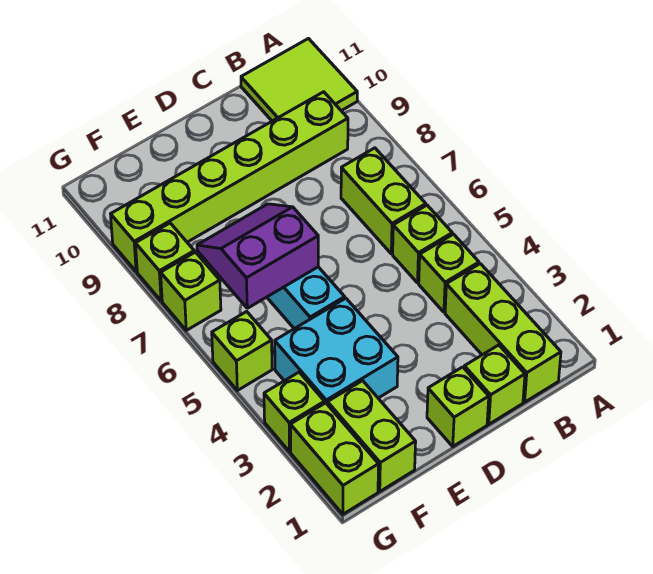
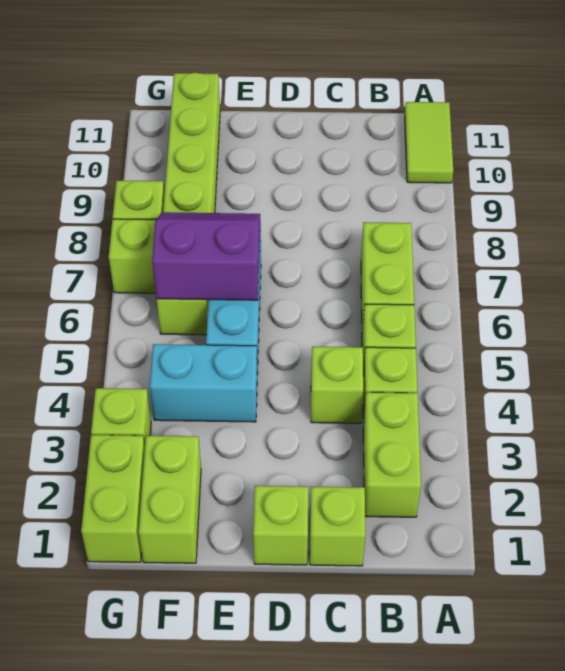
lime 2x2 tile [241,39,357,121] -> lime 1x2 tile [405,102,453,183]
lime 1x3 brick [445,264,561,402] -> lime 1x2 brick [363,392,421,517]
lime 1x6 brick [111,92,348,271] -> lime 1x6 brick turned to [156,73,220,335]
cyan 2x2 brick [275,298,398,405] -> cyan 1x2 brick [150,344,257,422]
lime 1x1 brick [212,312,272,390] -> lime 1x1 brick moved to [311,347,363,423]

